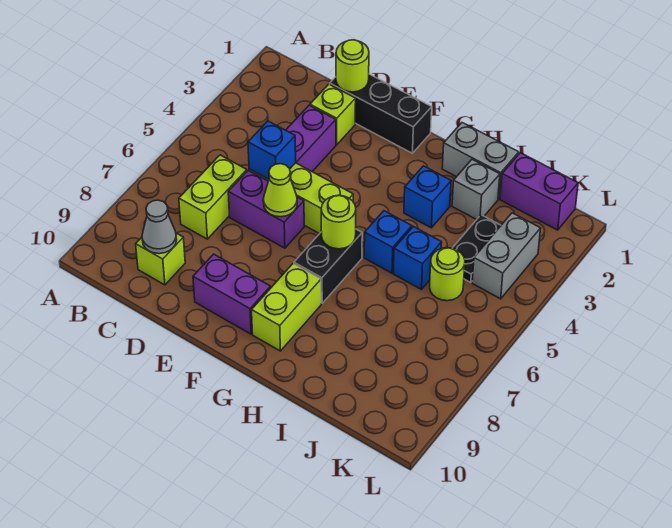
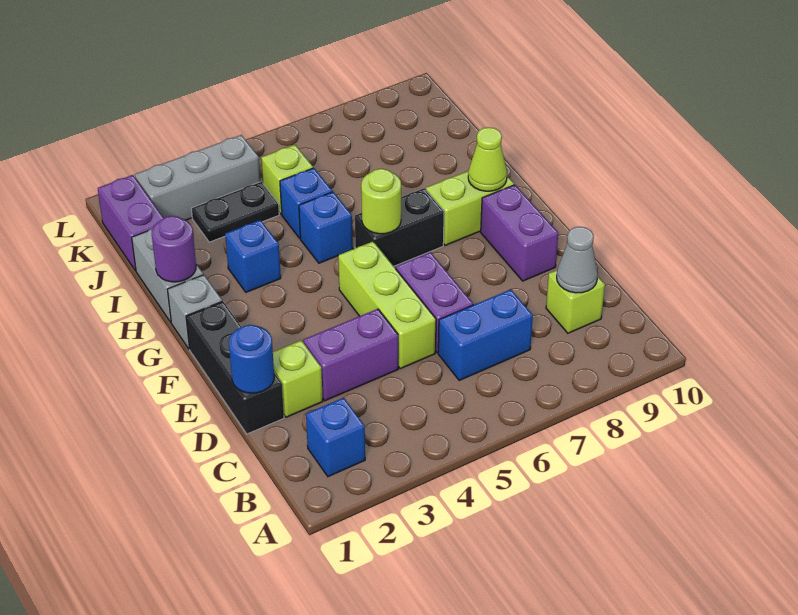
lime 1x2 brick [179,155,247,239] -> blue 1x2 brick [438,289,533,380]
lime 1x1 round brick [336,40,369,92] -> blue 1x1 round brick [229,325,274,393]
blue 1x1 brick [248,121,296,180] -> blue 1x1 brick moved to [306,398,365,477]
lime 1x1 cone [263,164,297,217] -> lime 1x1 cone moved to [468,127,507,191]
none -> purple 1x1 round brick [152,216,196,282]
grey 1x1 brick [452,159,500,220] -> grey 1x1 brick moved to [168,275,222,349]
lime 1x1 round brick [430,248,465,301] -> lime 1x1 brick [261,145,313,214]
grey 1x2 brick [472,213,541,299] -> grey 1x3 brick [135,135,260,220]

